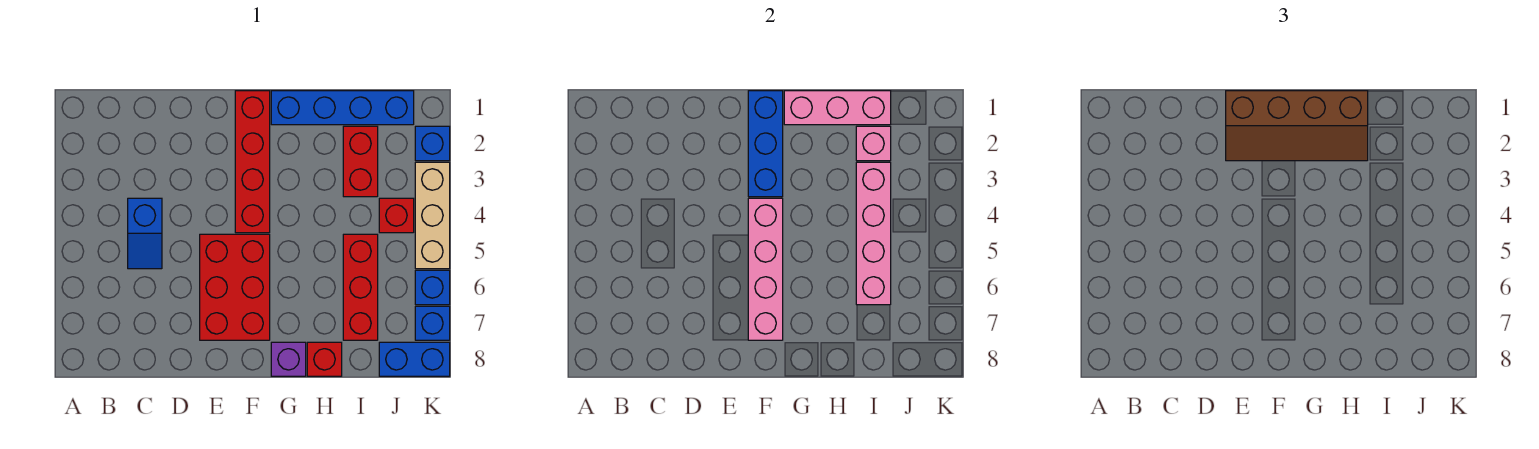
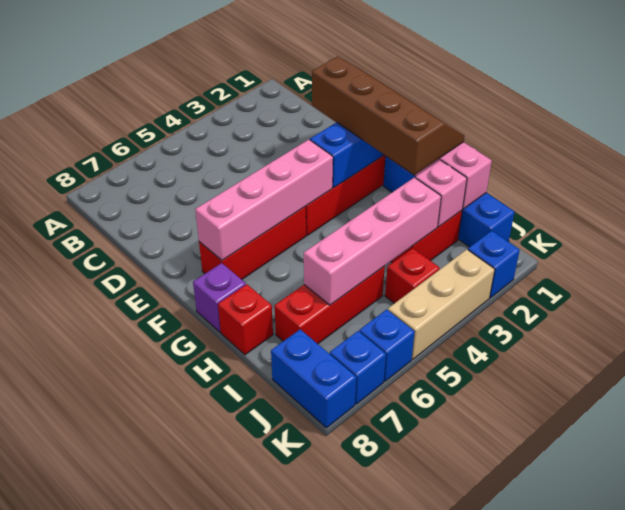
blue 1x2 slope [128,198,162,269] -> none
brown 2x4 slope [1226,91,1368,161] -> brown 2x4 slope turned to [312,56,464,175]
red 2x3 brick [200,234,270,340] -> red 1x3 brick [199,206,306,280]

